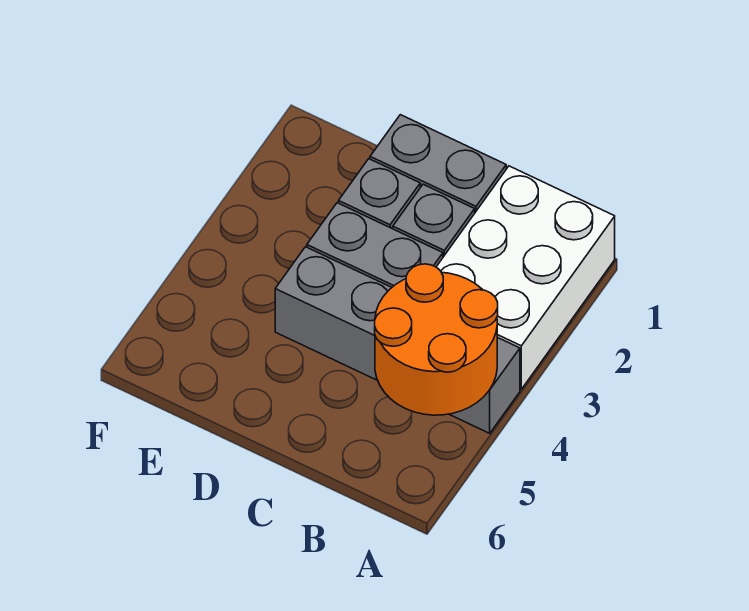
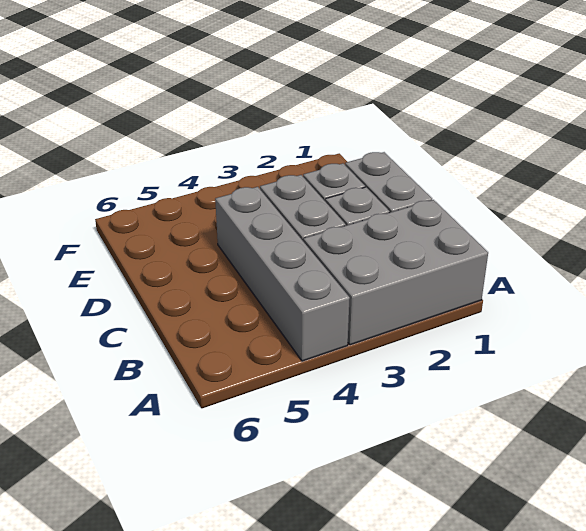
white 2x3 brick [437,166,615,389] -> grey 2x3 brick [303,200,488,345]
orange 2x2 round brick [375,264,498,415] -> none

